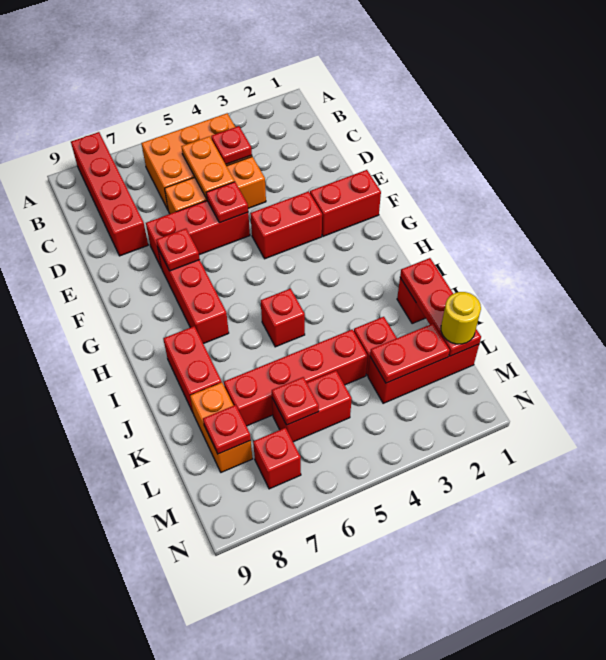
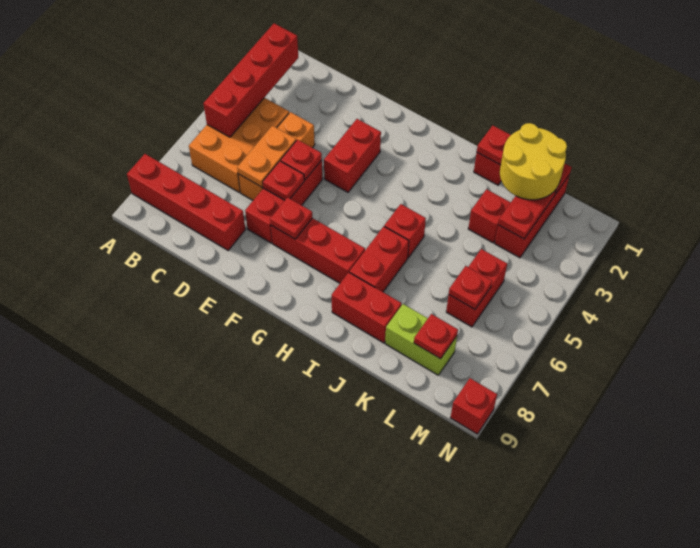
red 1x1 plate [211,126,252,164] -> red 1x1 plate moved to [263,161,304,200]
orange 1x2 plate [181,136,235,199] -> orange 1x2 plate turned to [237,126,296,187]
red 1x2 brick [310,170,381,236] -> red 1x2 brick moved to [349,226,409,292]
red 1x4 brick [224,330,368,426] -> red 1x4 brick moved to [203,23,298,137]
orange 1x2 brick [190,382,252,472] -> lime 1x2 brick [385,304,457,375]
yellow 1x1 round brick [441,292,481,344] -> yellow 2x2 round brick [500,123,567,200]
red 1x1 brick [253,428,301,489] -> red 1x1 brick moved to [451,378,497,434]

